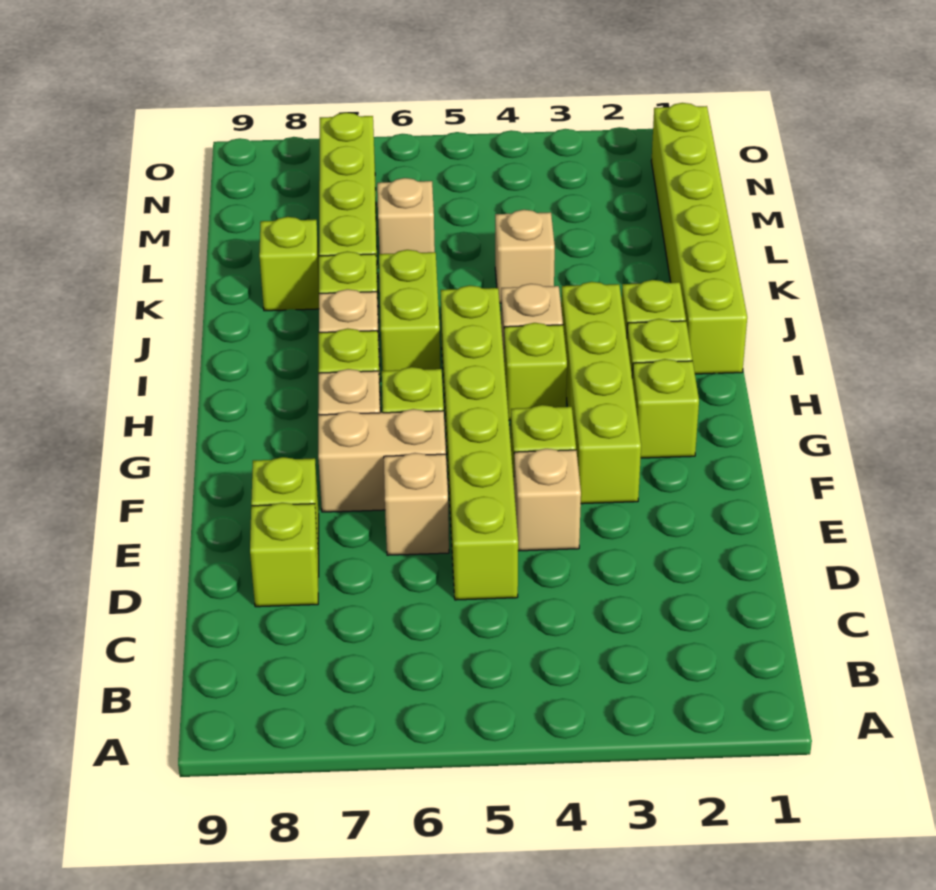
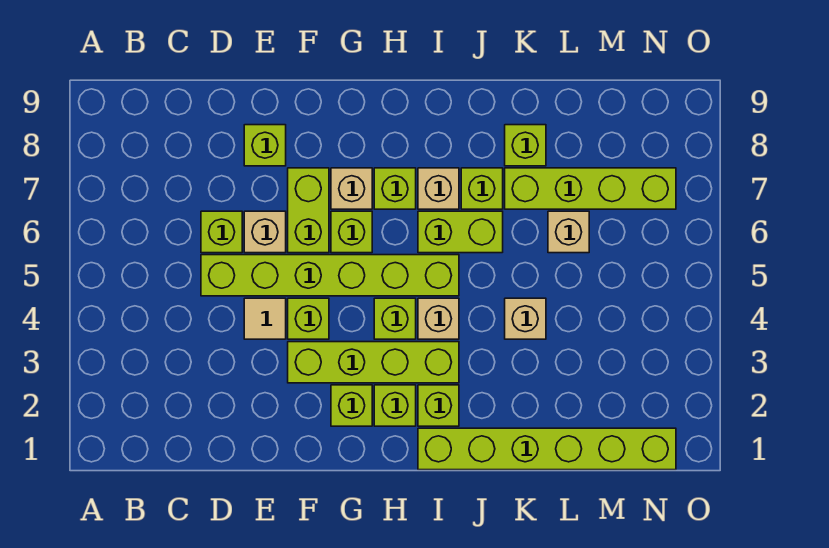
lime 1x1 brick [250,503,319,607] -> lime 1x1 brick moved to [201,211,242,253]
tan 1x1 brick [514,449,581,551] -> tan 1x1 tile [244,298,286,339]
tan 1x2 brick [318,409,446,512] -> lime 1x2 brick [288,168,329,253]

